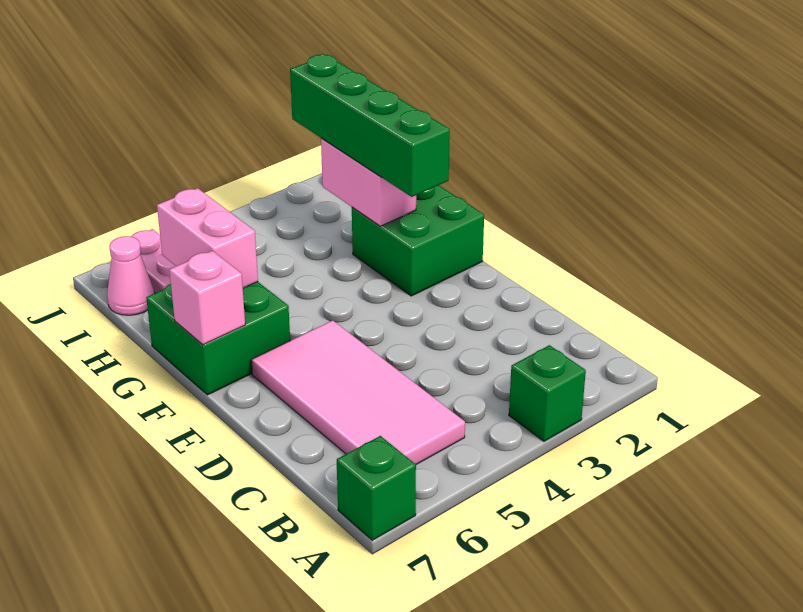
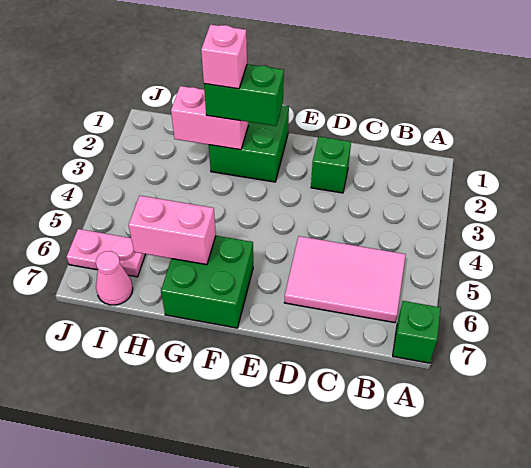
green 1x1 brick [509,345,586,441] -> green 1x1 brick moved to [311,137,351,193]
pink 2x4 tile [251,320,465,464] -> pink 2x3 tile [284,236,406,323]
green 1x4 brick [290,54,450,197] -> green 1x2 brick [204,64,284,126]
pink 1x1 brick [169,251,245,345] -> pink 1x1 brick moved to [201,25,247,89]

